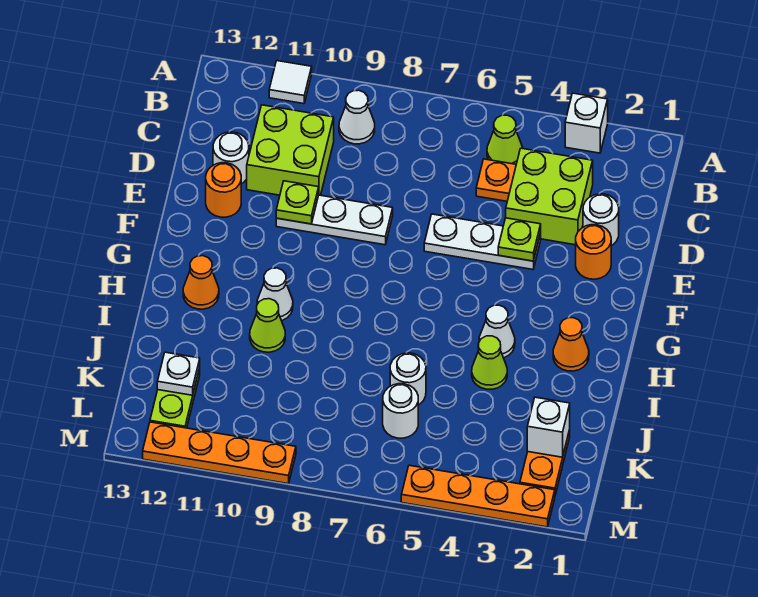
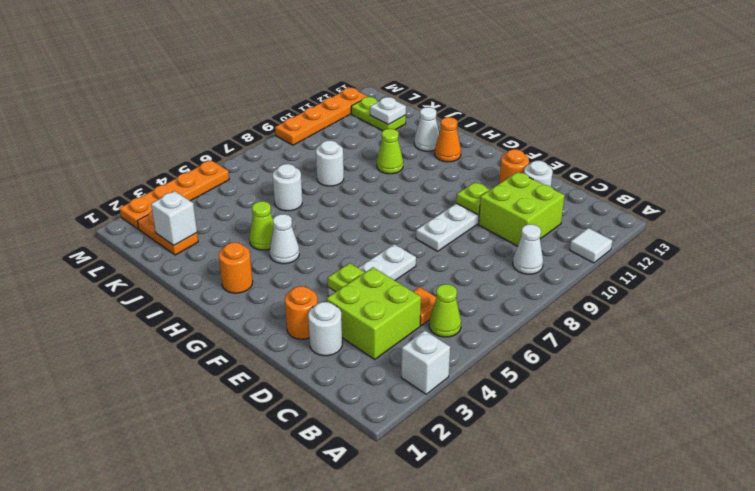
orange 1x1 cone [553,318,589,371] -> orange 1x1 round brick [219,242,253,293]
white 1x1 cone [257,268,293,321] -> white 1x1 cone moved to [414,107,439,151]
white 1x1 round brick [383,384,418,438] -> white 1x1 round brick moved to [316,141,344,186]

